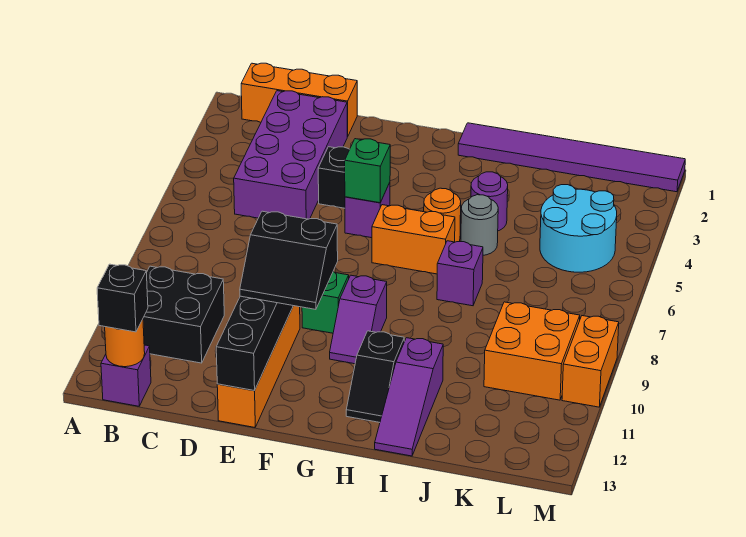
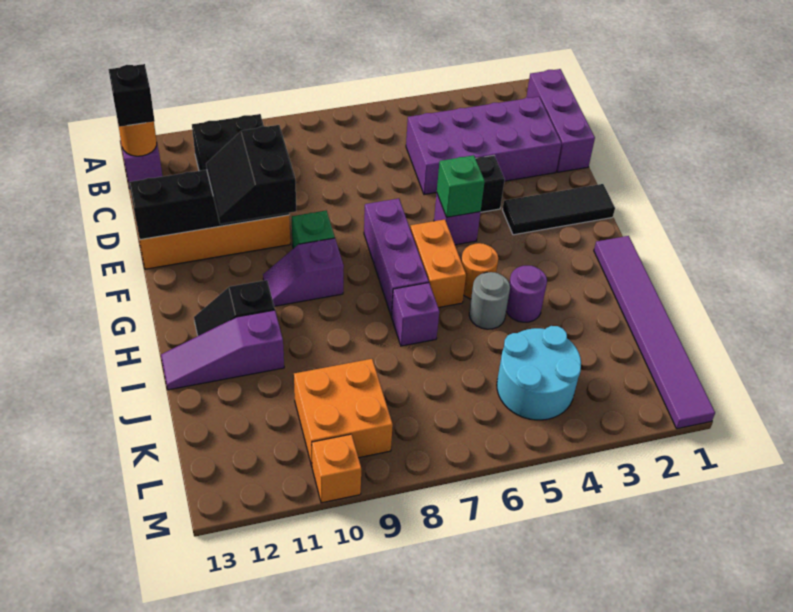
orange 1x3 brick [241,63,357,136] -> purple 1x3 brick [526,69,595,172]
none -> black 1x3 tile [502,184,615,235]
none -> purple 1x3 brick [364,199,429,316]
orange 1x2 brick [562,316,619,407] -> orange 1x1 brick [312,434,361,503]

